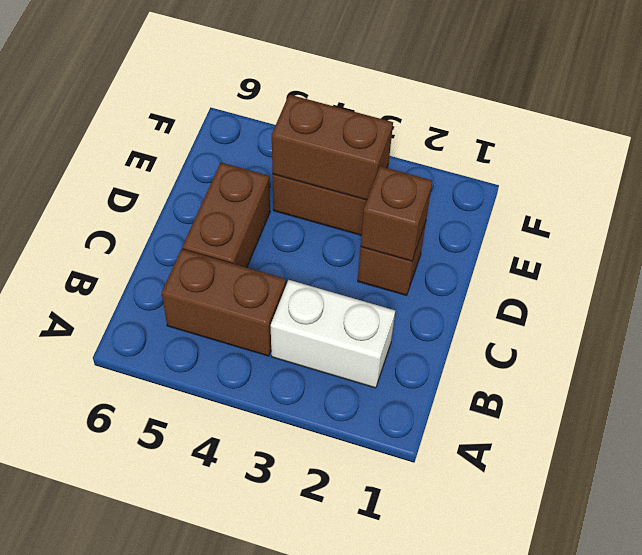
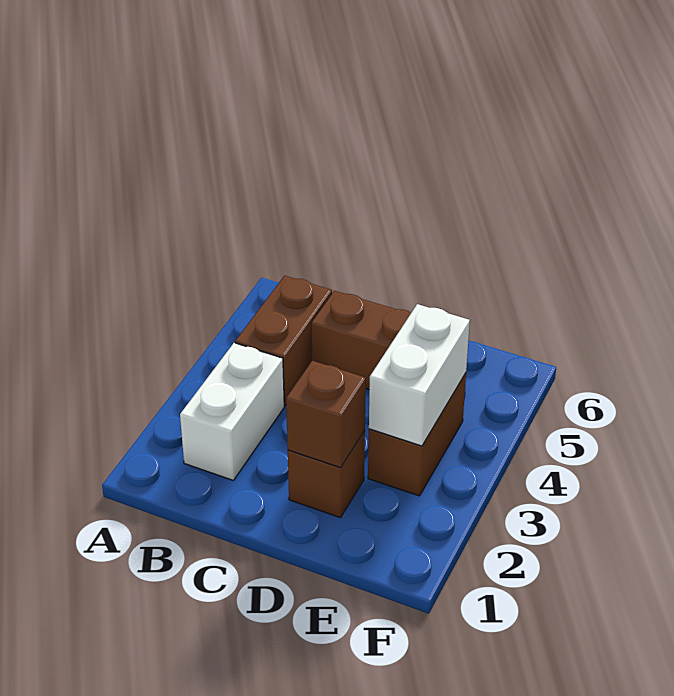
brown 1x2 brick [272,95,393,200] -> white 1x2 brick [369,304,470,446]

